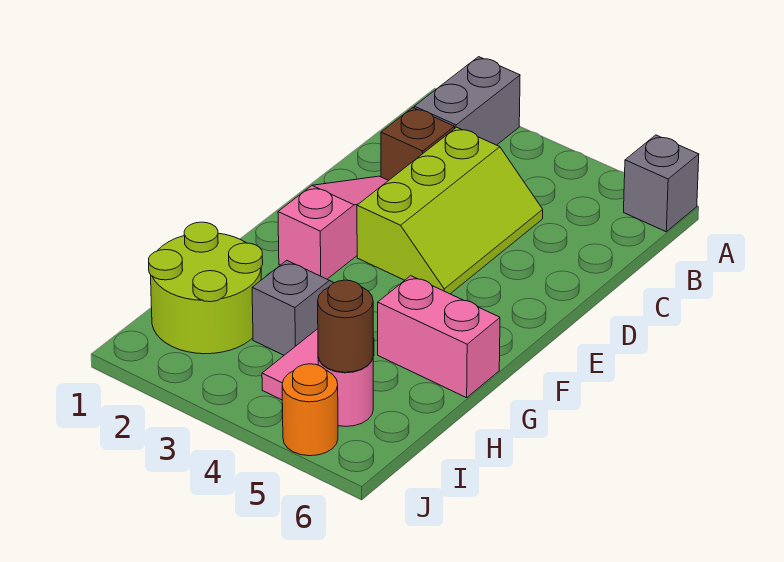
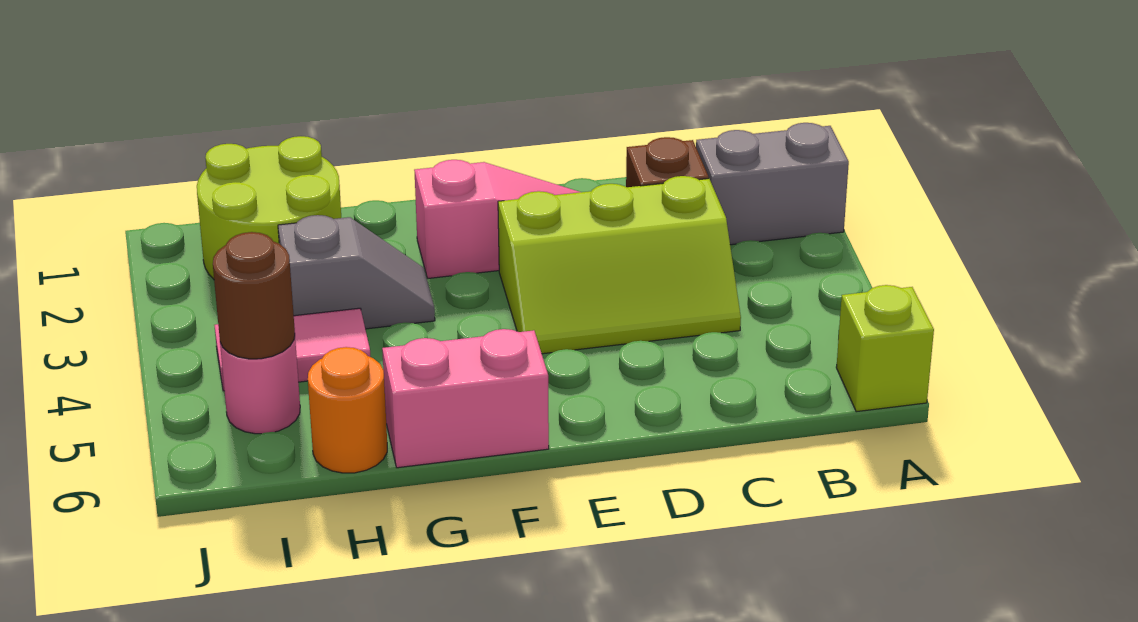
grey 1x1 brick [624,135,699,232] -> lime 1x1 brick [836,285,934,412]
pink 1x2 brick [378,276,500,398] -> pink 1x2 brick turned to [382,329,549,468]
orange 1x1 round brick [282,364,338,456] -> orange 1x1 round brick moved to [308,347,387,473]

